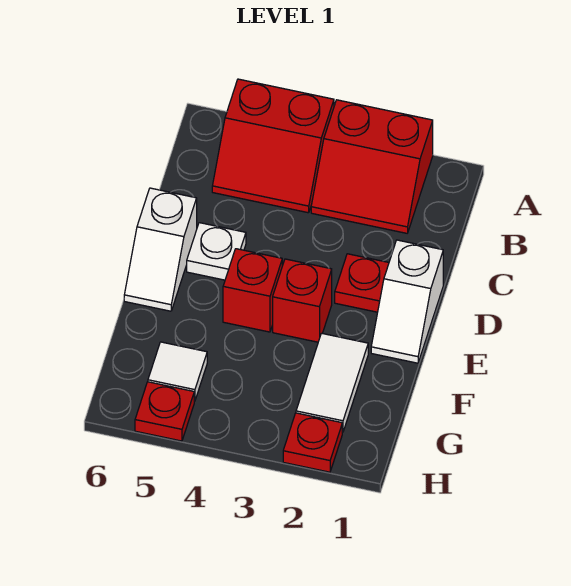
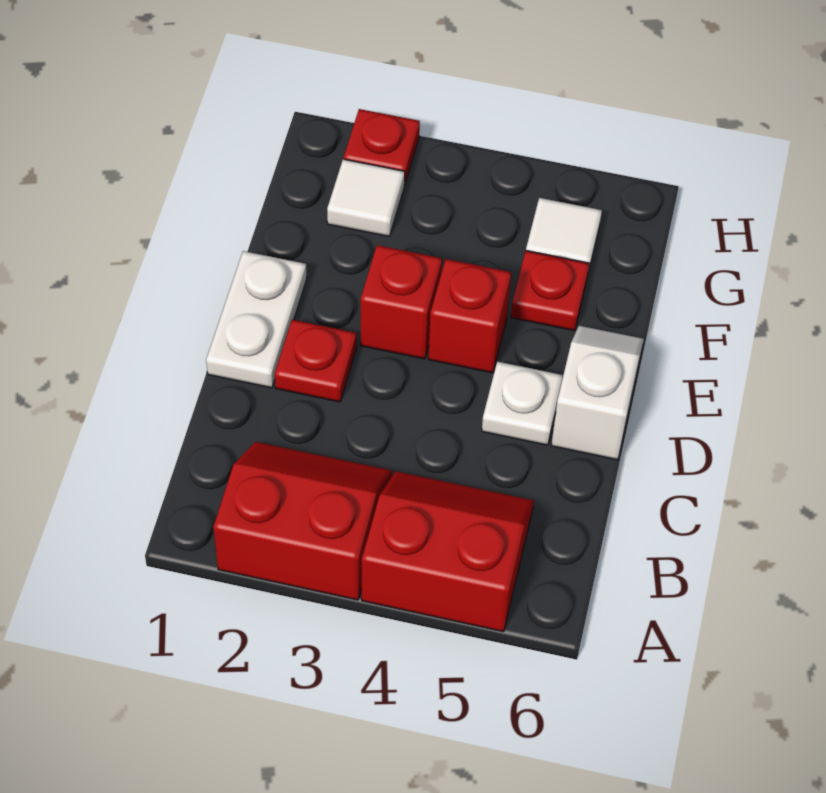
white 1x2 slope [371,240,443,363] -> white 1x2 plate [206,251,307,388]
white 1x2 tile [296,333,368,432] -> white 1x1 tile [327,159,405,236]
red 1x1 plate [135,382,194,441] -> red 1x1 plate moved to [511,251,589,331]

